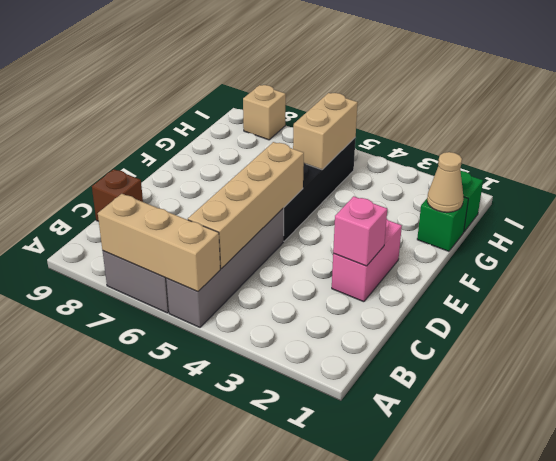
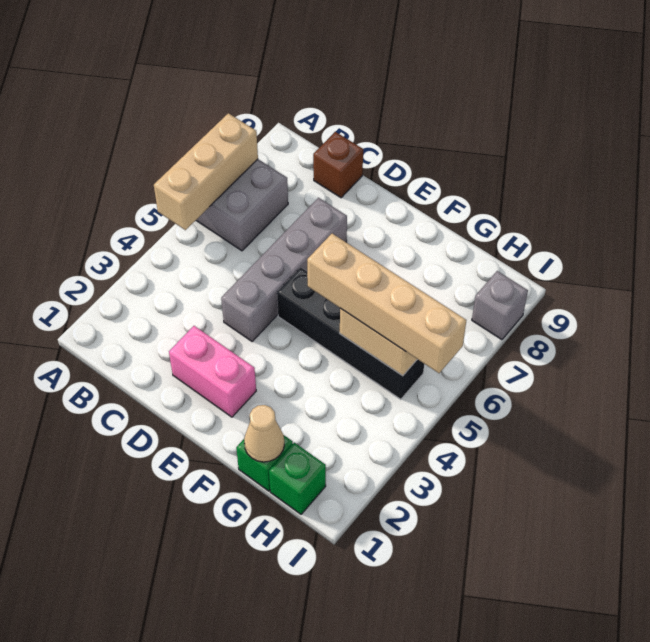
grey 1x4 brick [166,208,284,327] -> grey 1x4 brick turned to [221,198,347,341]
tan 1x4 brick [188,142,304,268] -> tan 1x4 brick moved to [307,234,466,373]
pink 1x1 brick [333,196,387,266] -> none
tan 1x1 brick [243,85,286,140] -> grey 1x1 brick [472,271,528,340]

